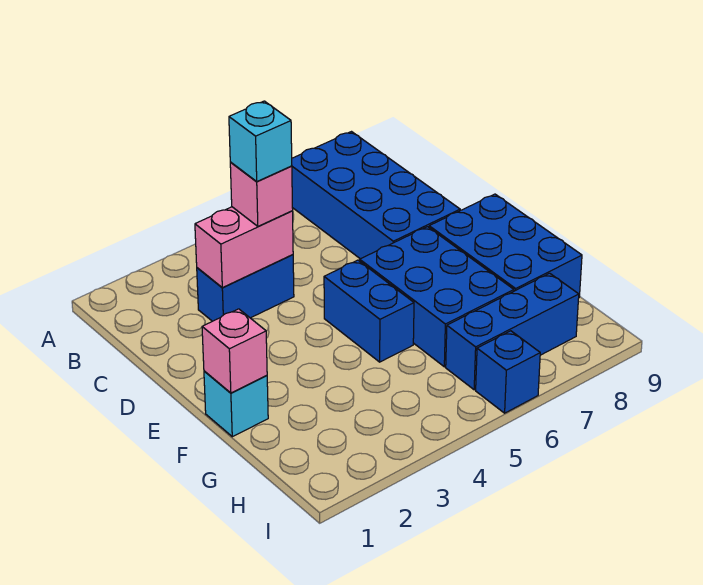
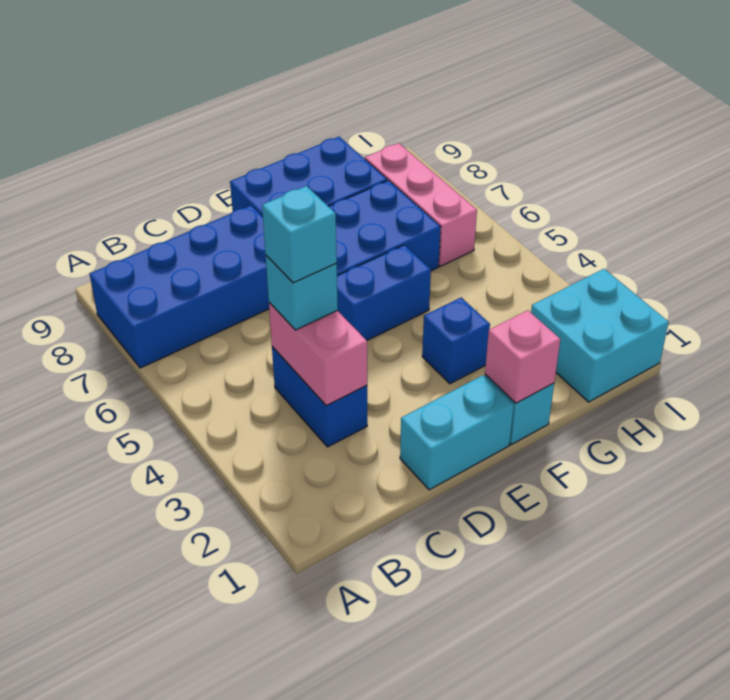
pink 1x1 brick [230,162,293,226] -> cyan 1x1 brick [266,256,338,330]
none -> cyan 1x2 brick [400,375,514,490]
none -> cyan 2x2 brick [531,269,669,402]
blue 1x3 brick [446,273,579,390] -> pink 1x3 brick [365,143,477,266]
blue 1x1 brick [476,331,540,413] -> blue 1x1 brick moved to [422,298,490,384]

